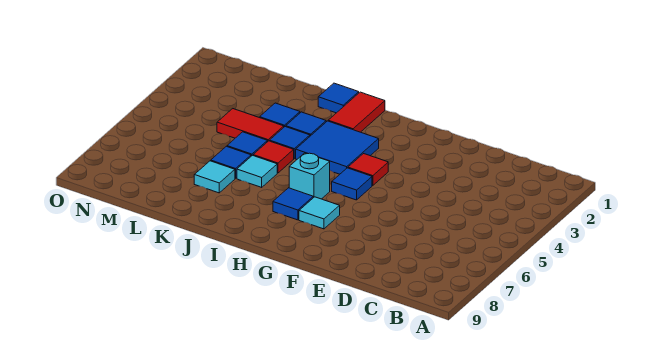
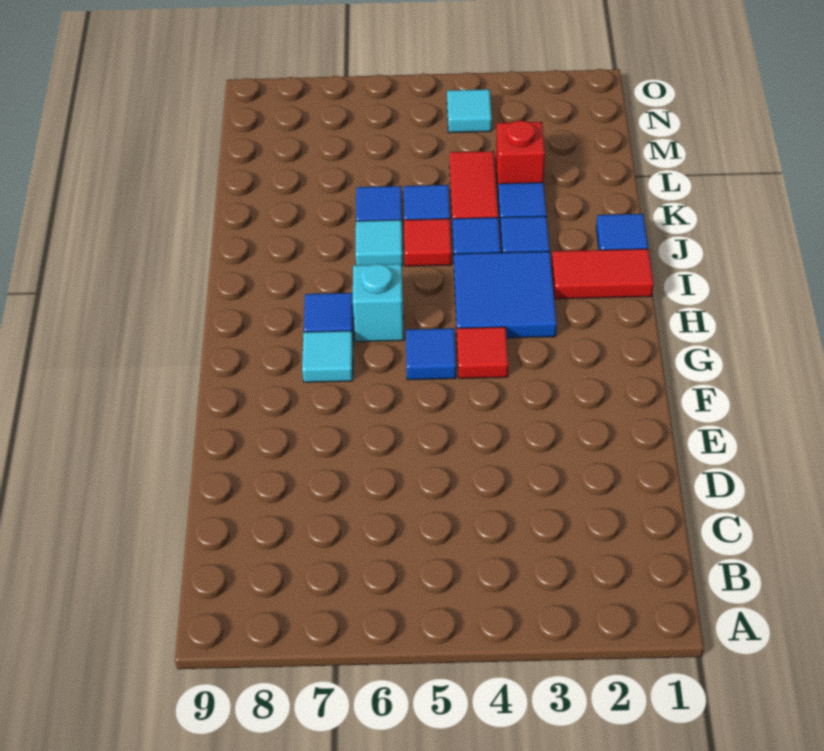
cyan 1x1 tile [194,161,235,193] -> cyan 1x1 tile moved to [447,89,492,133]
none -> red 1x1 brick [496,120,545,188]

